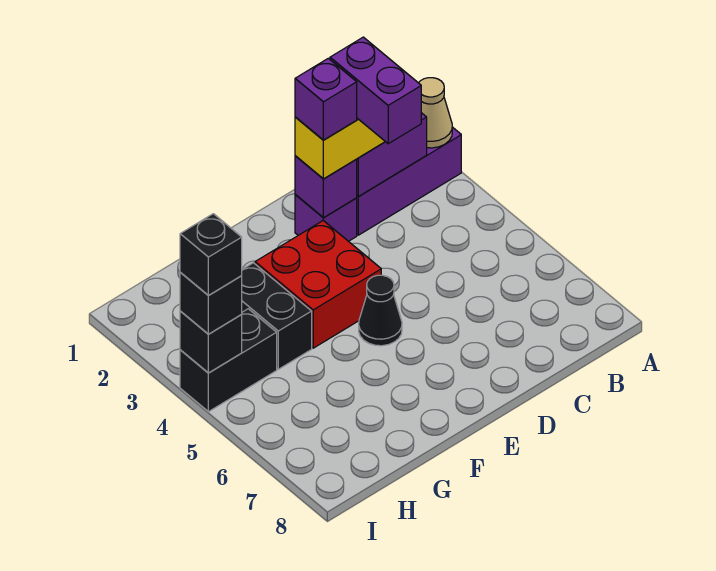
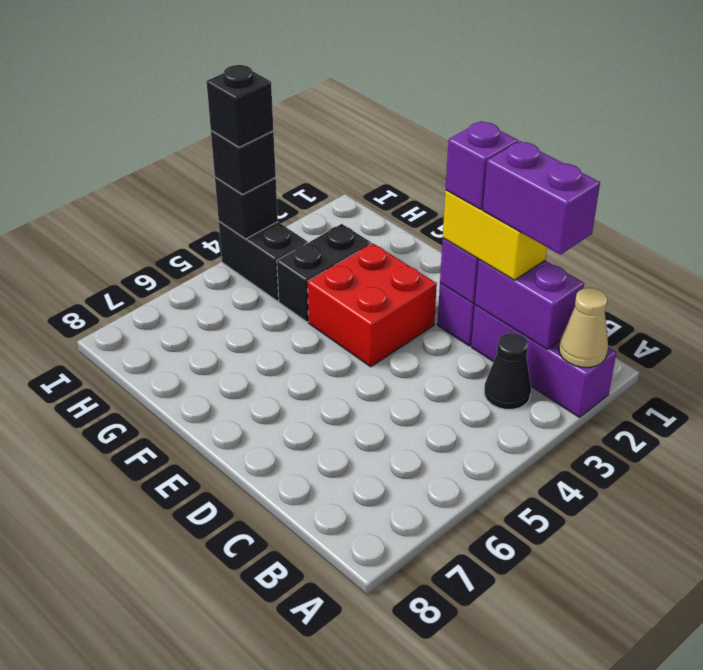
purple 1x2 brick [330,37,421,144] -> purple 1x2 brick turned to [483,141,600,255]
black 1x1 cone [359,275,402,346] -> black 1x1 cone moved to [484,333,531,410]

